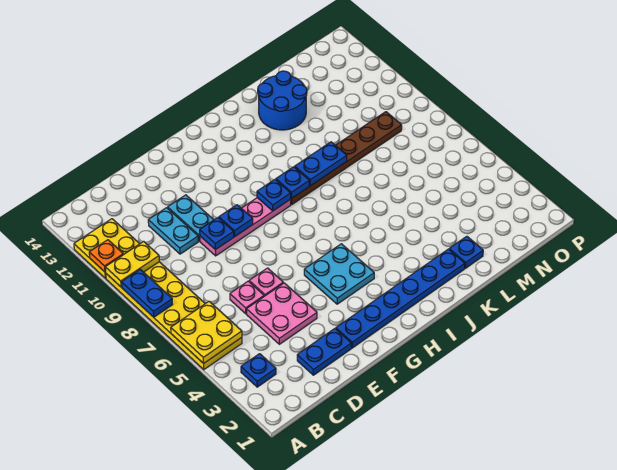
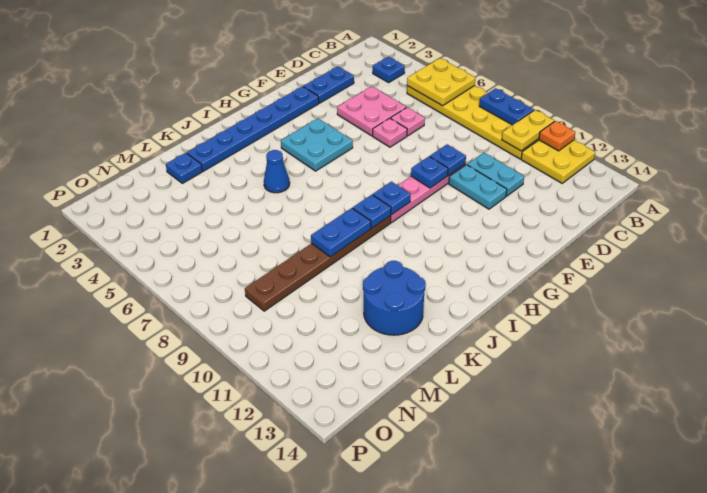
none -> blue 1x1 cone [264,150,290,193]

